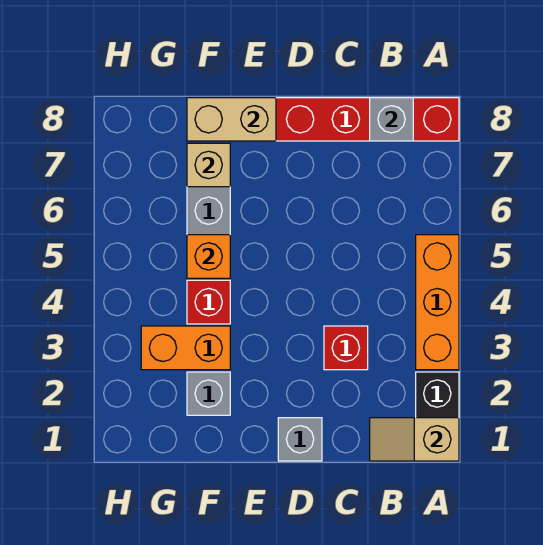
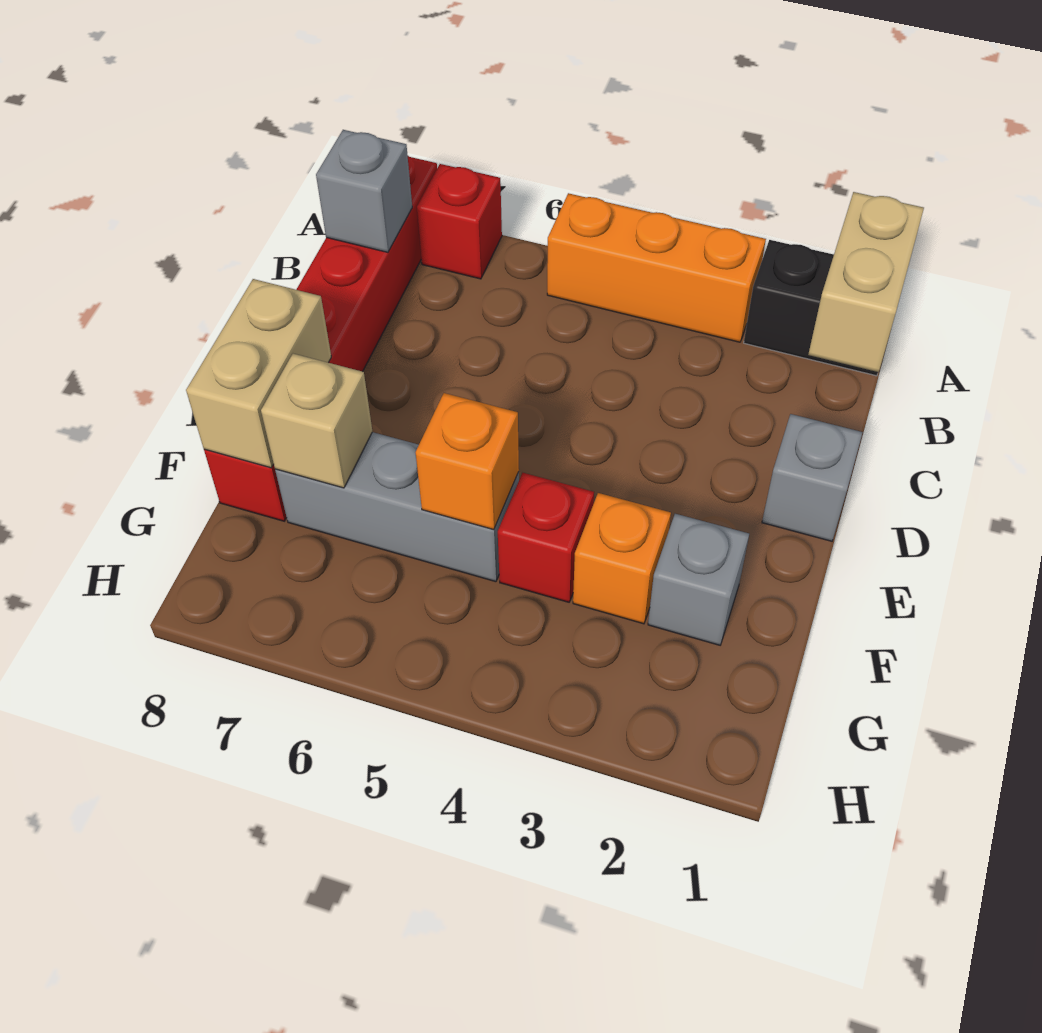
tan 1x2 slope [370,418,459,461] -> tan 1x2 brick [808,192,924,372]
red 1x1 brick [324,326,368,370] -> red 1x1 brick moved to [417,164,502,279]
orange 1x2 brick [141,326,230,370] -> orange 1x1 brick [573,493,671,624]

